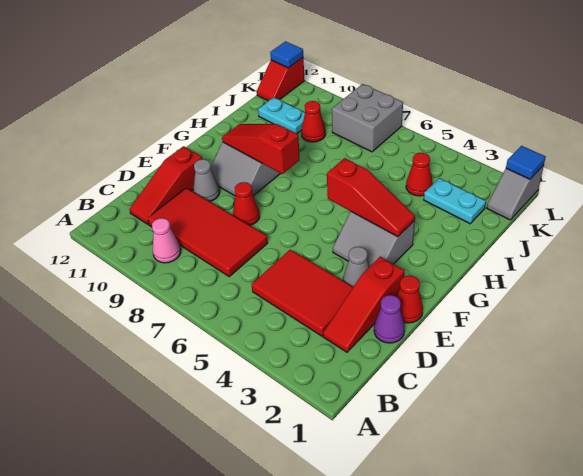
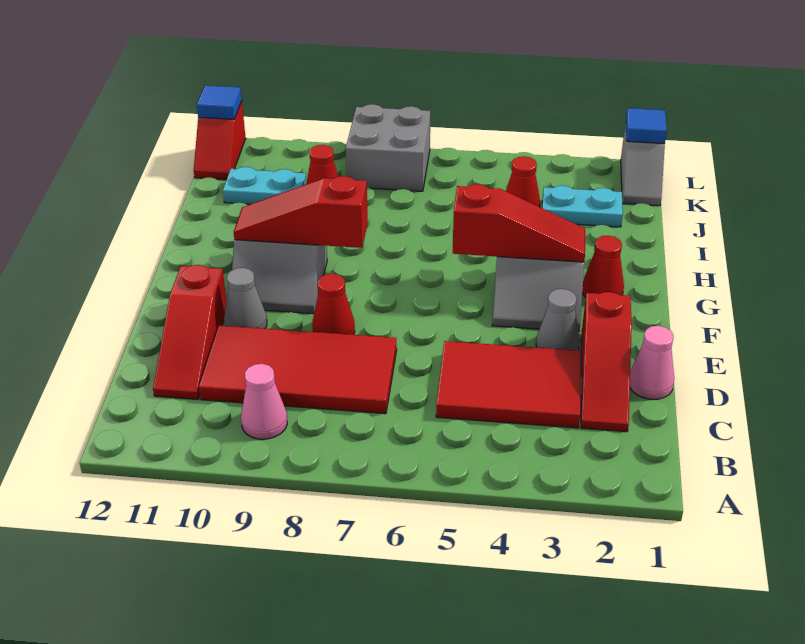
purple 1x1 cone [374,295,405,343] -> pink 1x1 cone [630,326,674,399]
red 1x1 cone [397,275,423,323] -> red 1x1 cone moved to [582,235,624,298]

